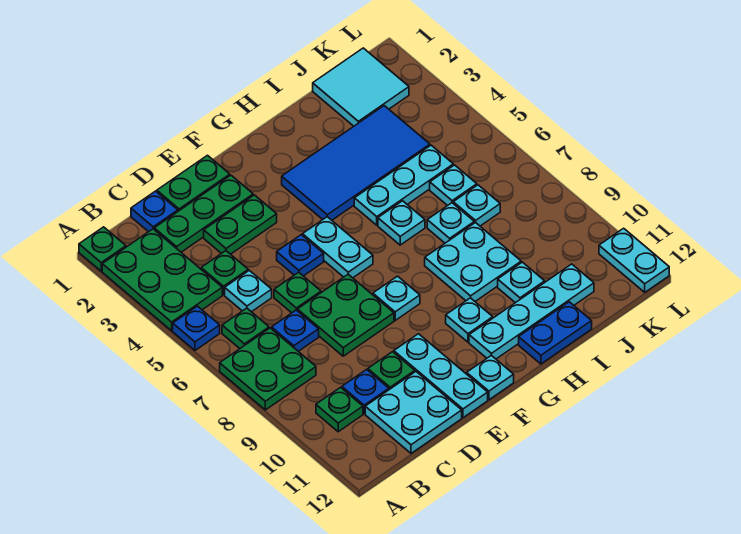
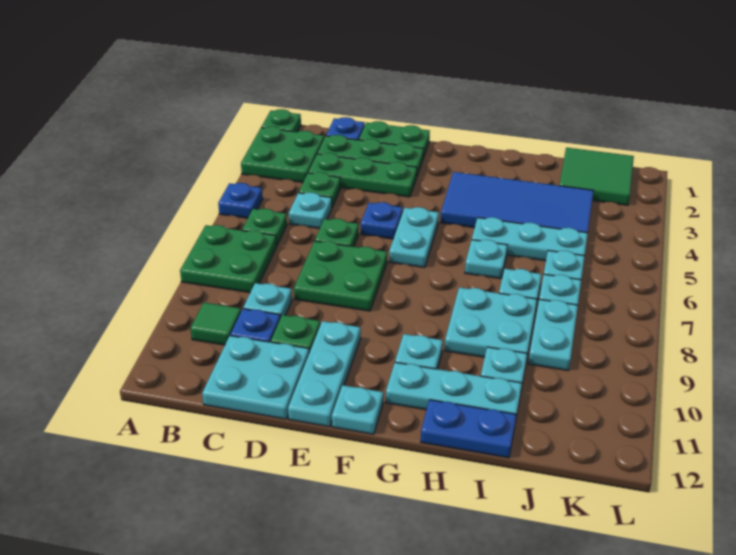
green 2x3 plate [102,229,222,331] -> green 2x2 plate [241,126,324,182]
green 1x1 plate [316,387,363,432] -> green 1x1 tile [190,303,241,345]
blue 1x1 plate [272,310,319,351] -> none
green 1x2 plate [204,195,277,254] -> green 1x3 plate [308,153,417,197]
cyan 1x1 plate [373,276,420,320] -> cyan 1x1 plate moved to [243,283,292,318]
cyan 1x4 plate [469,264,594,359] -> cyan 1x3 plate [386,362,522,418]
cyan 2x2 tile [313,48,409,126] -> green 2x2 tile [559,148,634,205]
cyan 1x2 plate [599,228,669,292] -> cyan 1x2 plate moved to [528,299,578,371]

